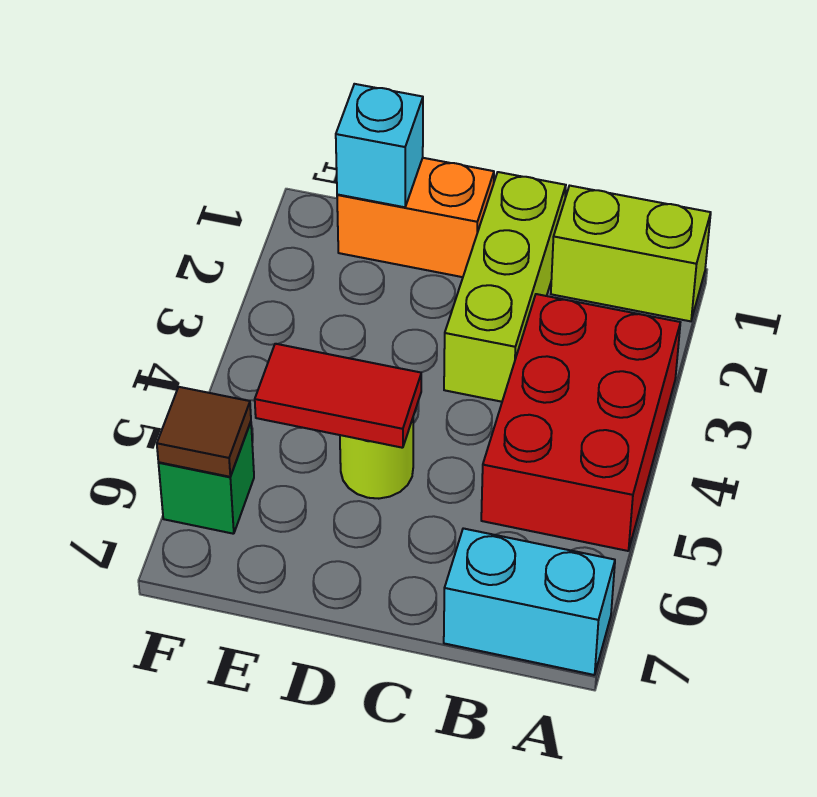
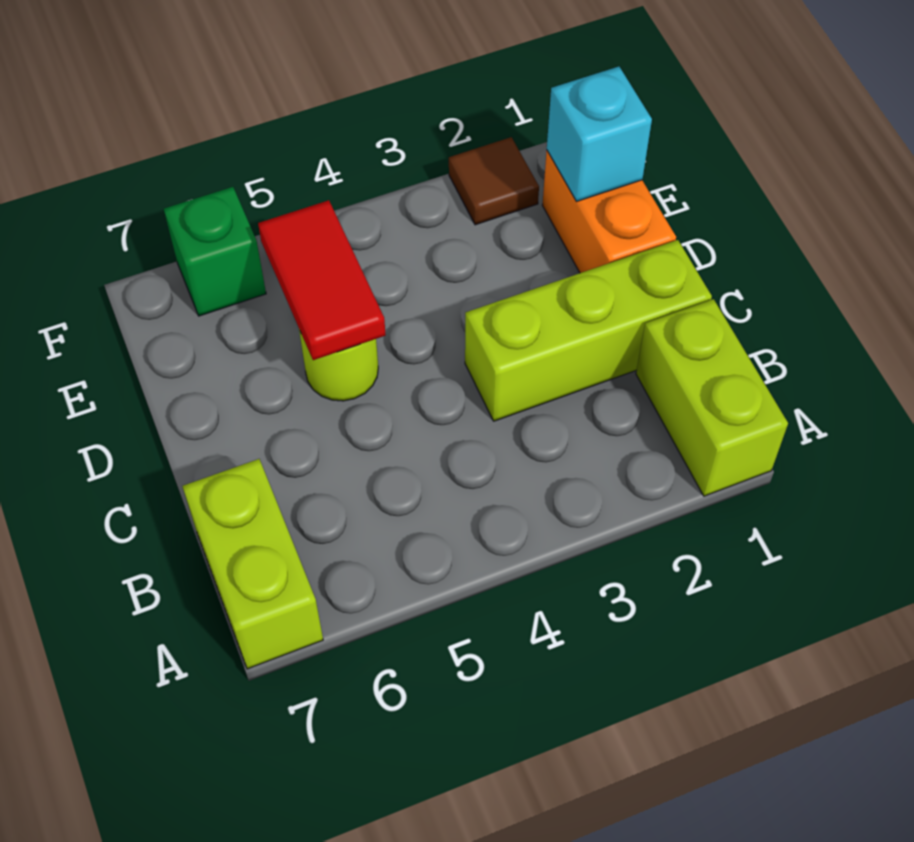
red 2x3 brick [481,294,680,551] -> none
cyan 1x2 brick [444,528,615,675] -> lime 1x2 brick [182,459,323,669]
brown 1x1 tile [157,387,251,477] -> brown 1x1 tile moved to [449,137,539,225]

